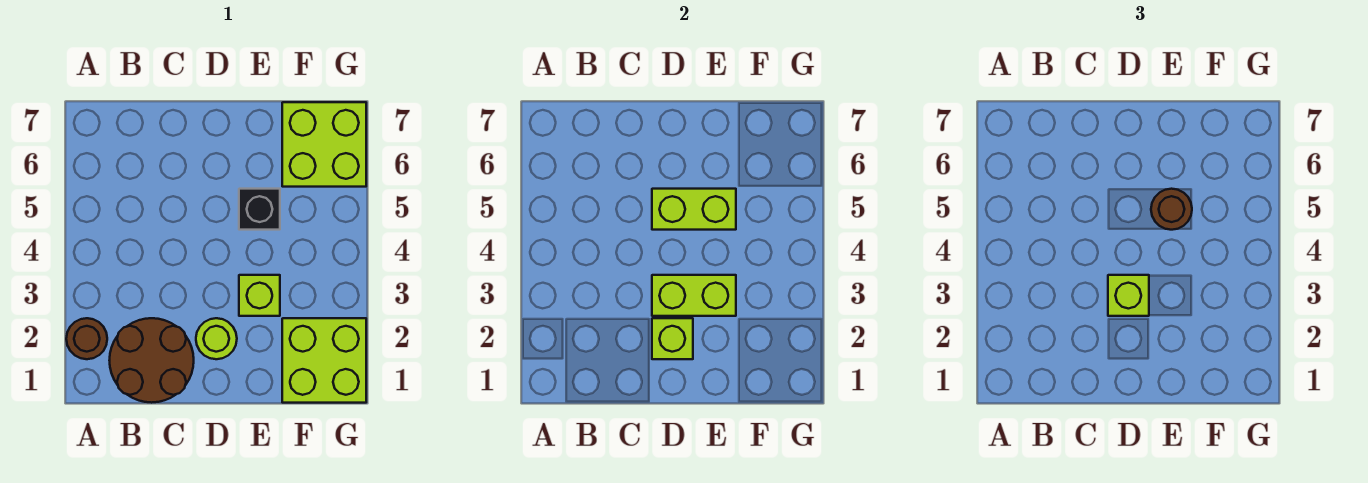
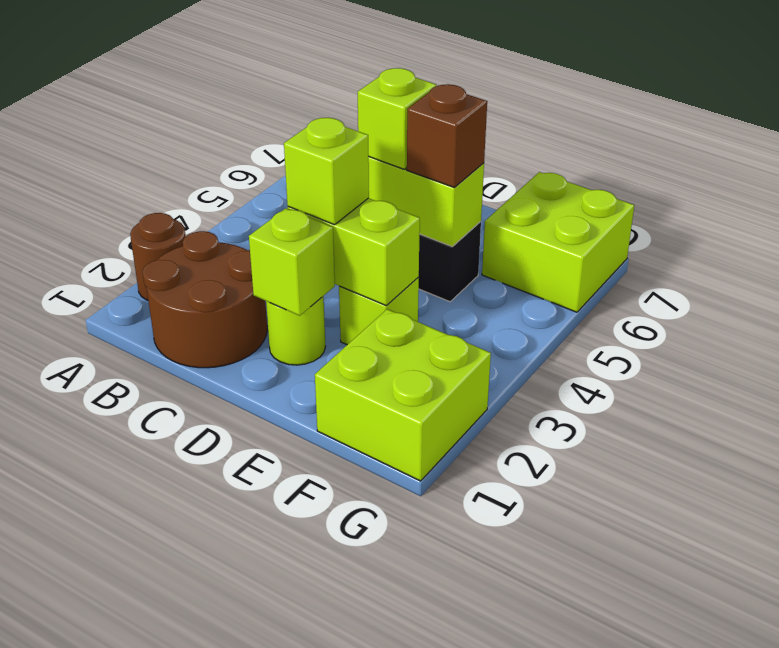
none -> lime 1x1 brick [358,68,436,169]
brown 1x1 round brick [1151,189,1192,230] -> brown 1x1 brick [407,84,487,187]

